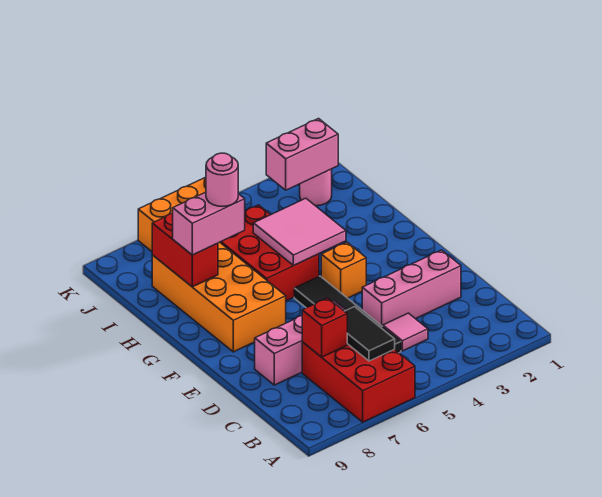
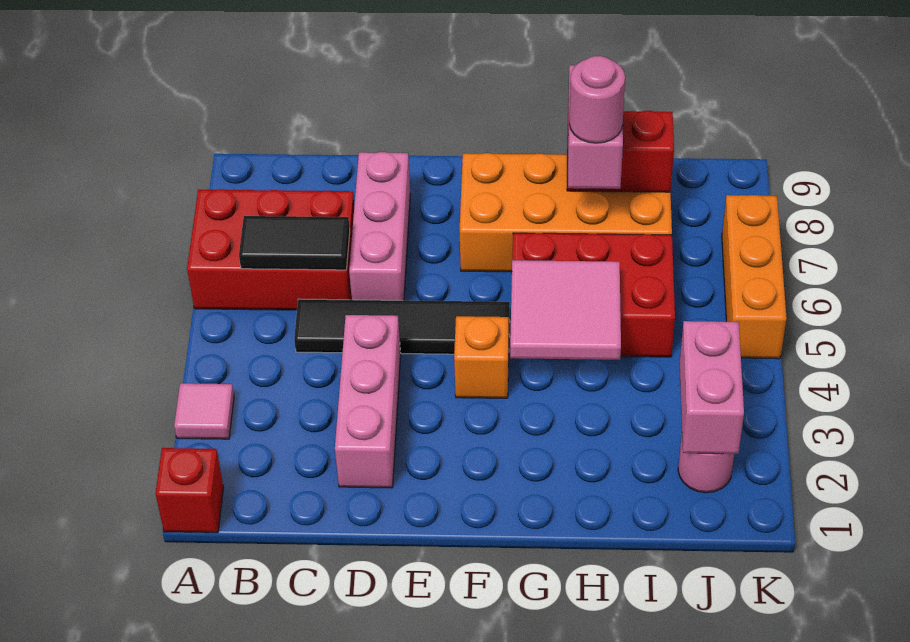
pink 1x1 tile [383,313,428,351] -> pink 1x1 tile moved to [174,383,234,439]
red 1x1 brick [302,298,347,357] -> red 1x1 brick moved to [155,448,224,533]

